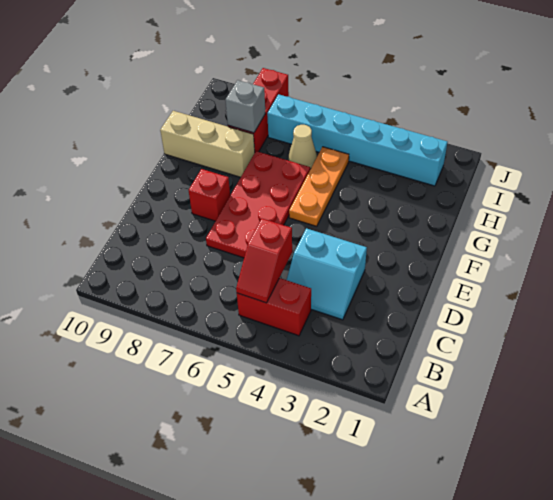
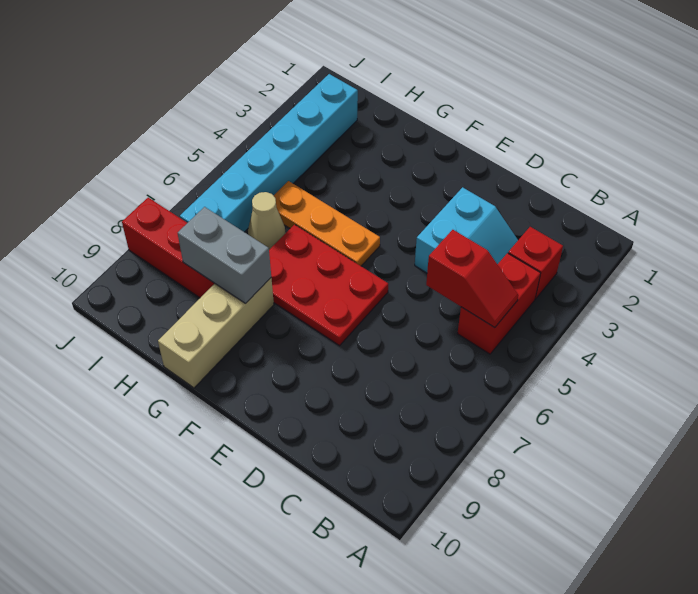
red 2x4 plate [206,151,310,258] -> red 2x3 plate [269,225,388,346]
red 1x1 brick [189,169,230,221] -> red 1x1 brick moved to [508,227,563,299]
grey 1x1 brick [225,80,265,133] -> grey 1x2 brick [178,207,271,303]

